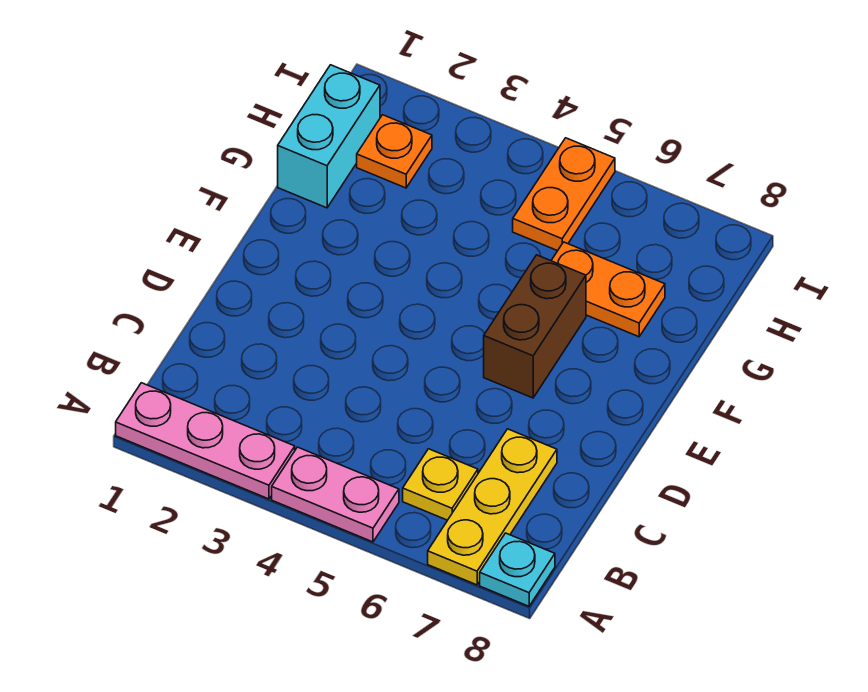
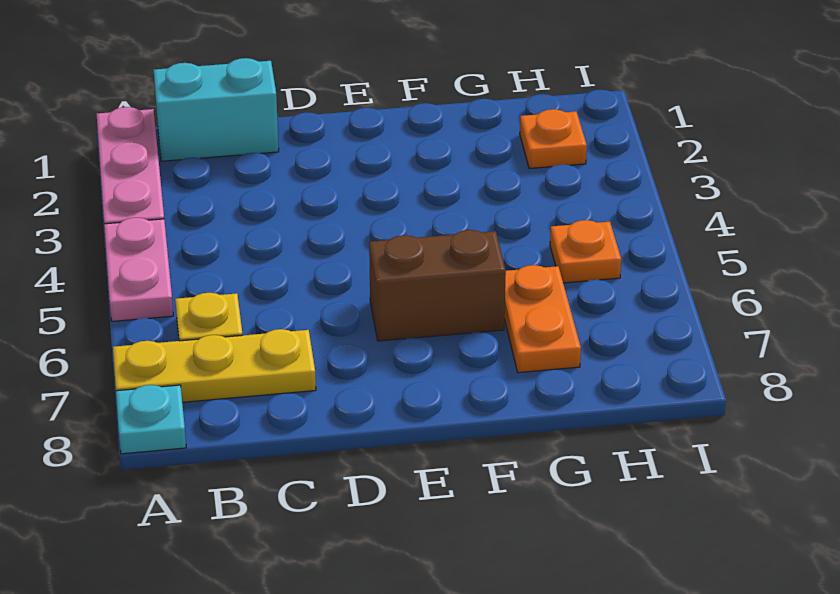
cyan 1x2 brick [278,65,380,208] -> cyan 1x2 brick moved to [154,58,279,161]
orange 1x2 plate [513,138,615,251] -> orange 1x1 plate [550,220,621,283]

